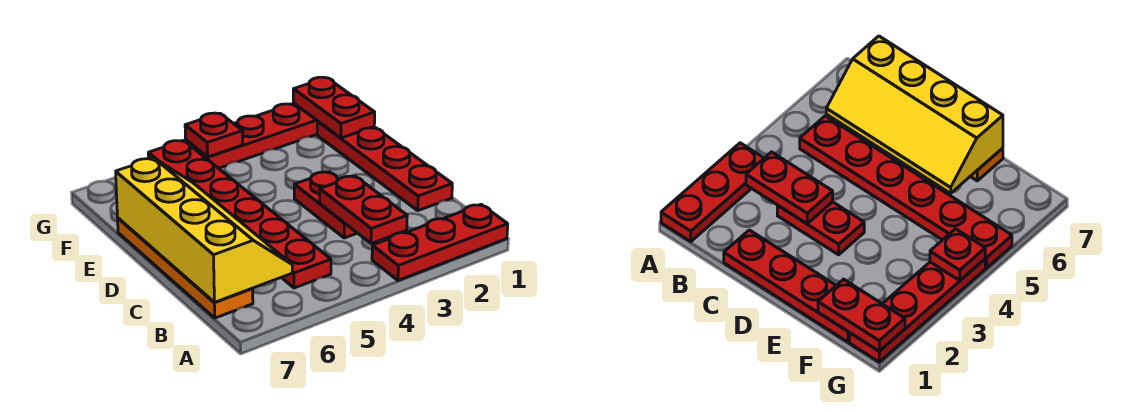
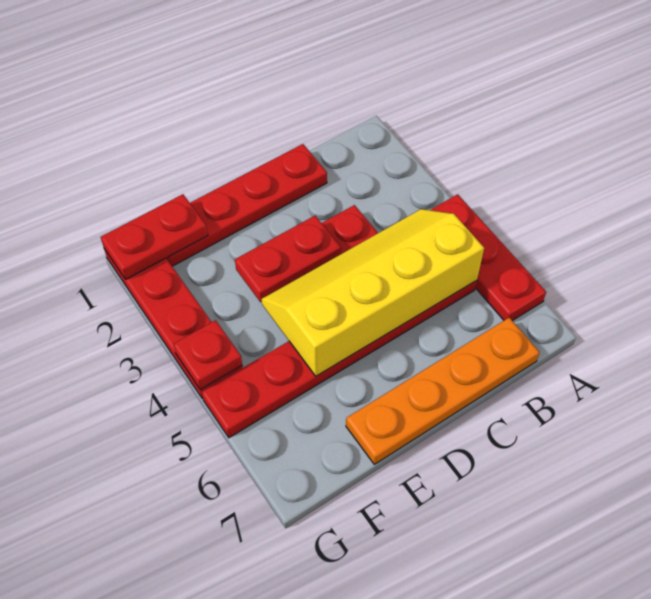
red 1x3 plate [372,205,508,280] -> red 1x3 plate moved to [431,194,546,321]
red 1x2 plate [320,176,407,244] -> red 1x2 plate moved to [235,216,341,302]
yellow 2x4 slope [116,158,292,302] -> yellow 2x4 slope moved to [262,209,484,376]

